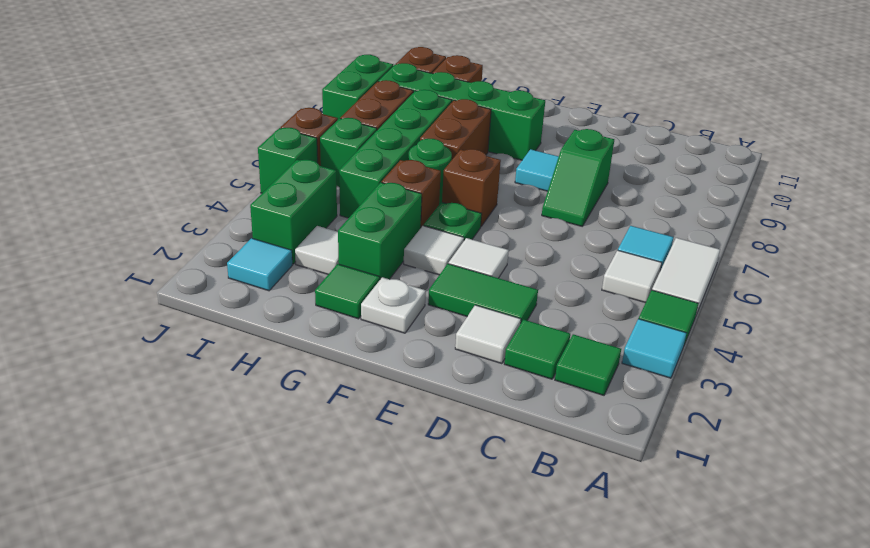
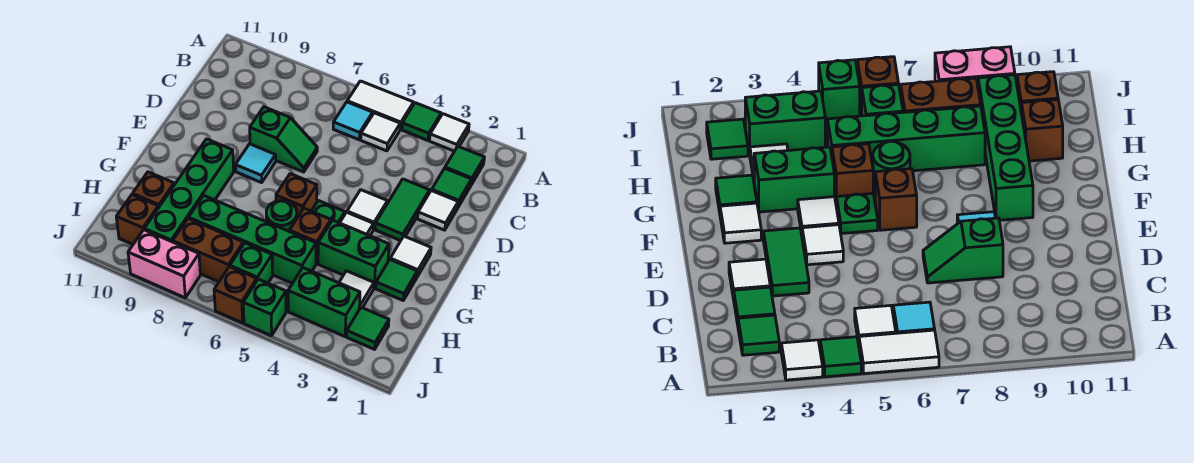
cyan 1x1 tile [622,319,686,378] -> white 1x1 tile [430,114,469,151]
white 1x1 plate [361,277,426,333] -> white 1x1 tile [390,236,431,277]
brown 1x2 brick [420,99,491,159] -> none
cyan 1x1 tile [227,238,292,291] -> green 1x1 tile [347,307,389,349]
green 1x2 brick [322,55,393,119] -> pink 1x2 brick [128,230,200,298]

